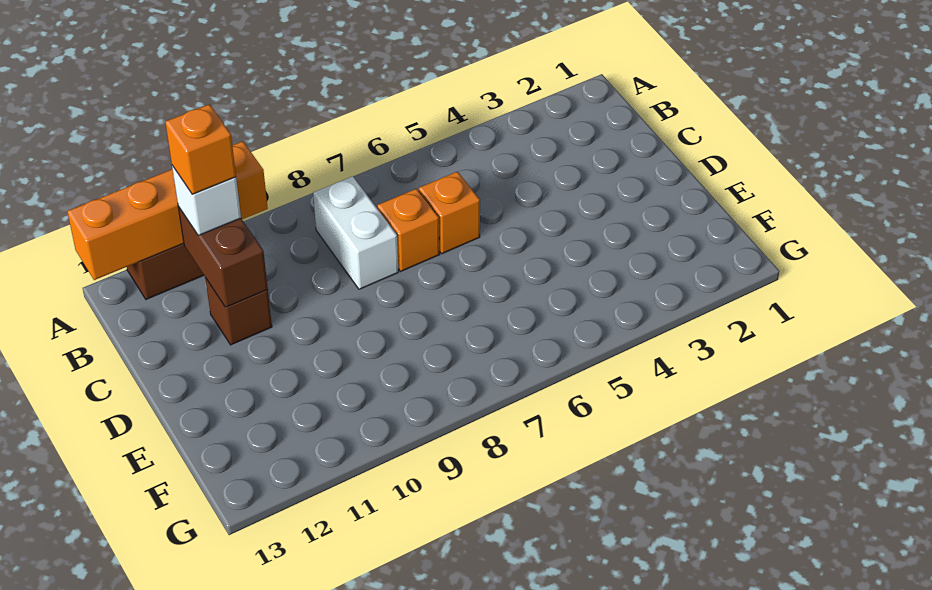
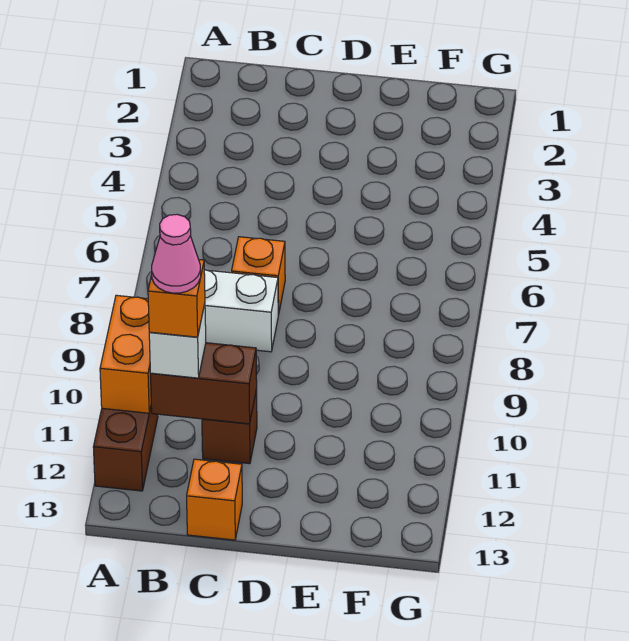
orange 1x4 brick [67,141,268,280] -> orange 1x2 brick [100,295,151,413]
none -> pink 1x1 cone [152,214,201,293]
orange 1x1 brick [419,172,480,254] -> orange 1x1 brick moved to [187,459,242,540]

